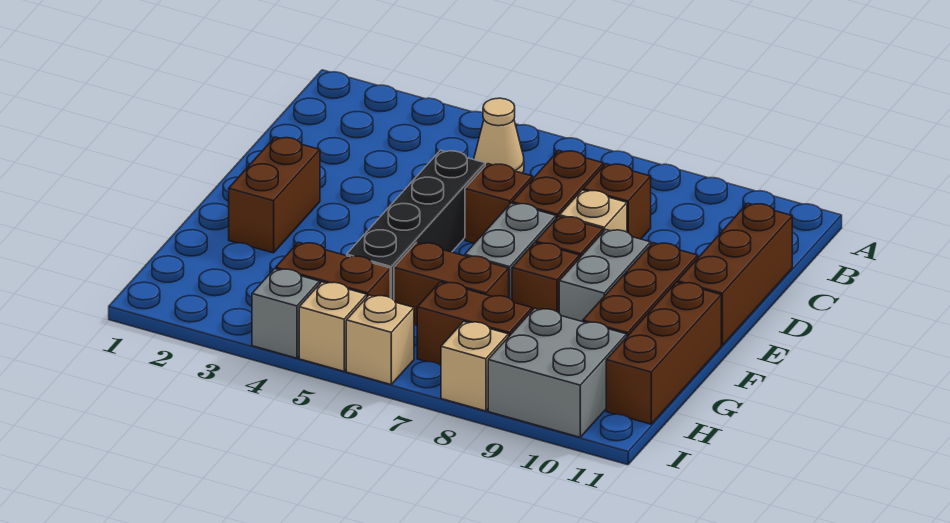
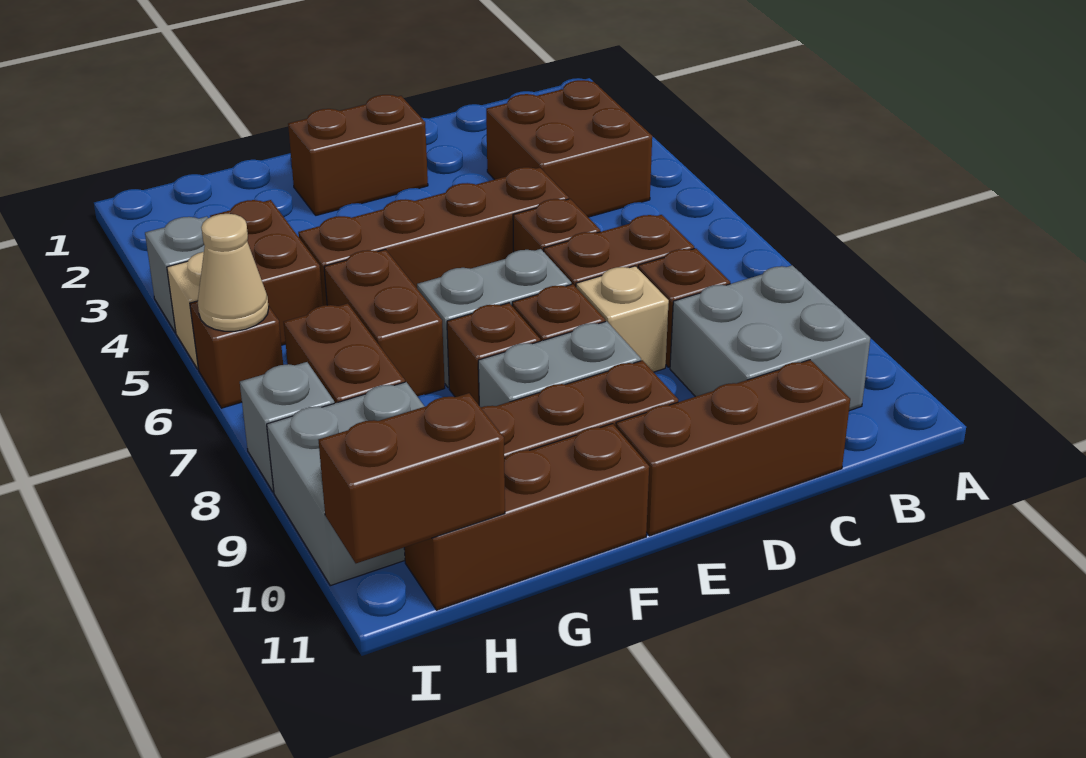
none -> brown 2x2 brick [486,80,652,217]
tan 1x1 cone [474,98,524,173] -> tan 1x1 cone moved to [198,214,269,331]
none -> grey 2x2 brick [670,265,870,411]
black 1x4 brick [347,150,485,300] -> brown 1x4 brick [298,167,569,306]
none -> brown 1x2 brick [319,393,505,563]
tan 1x1 brick [346,295,414,384] -> brown 1x1 brick [190,301,283,408]
tan 1x1 brick [441,321,508,411] -> grey 1x1 brick [240,362,334,492]

